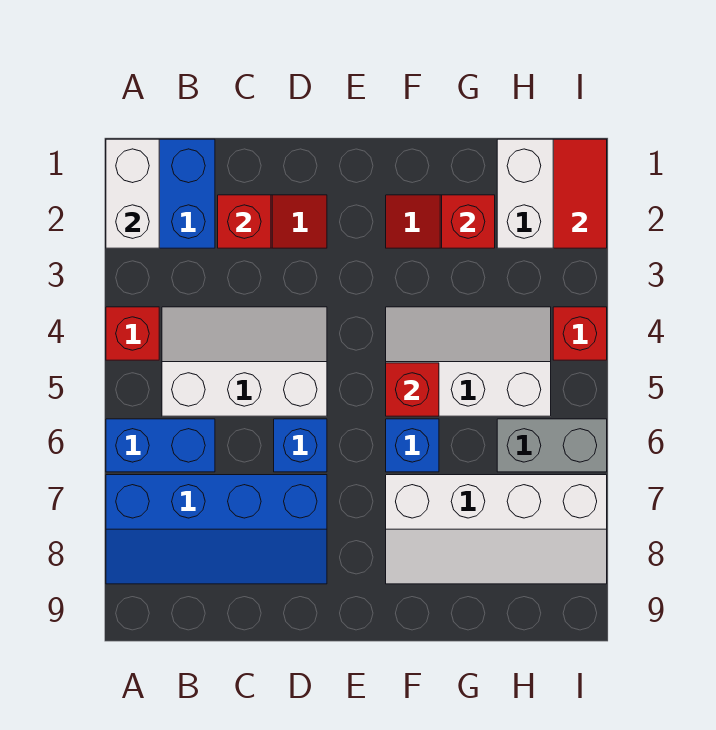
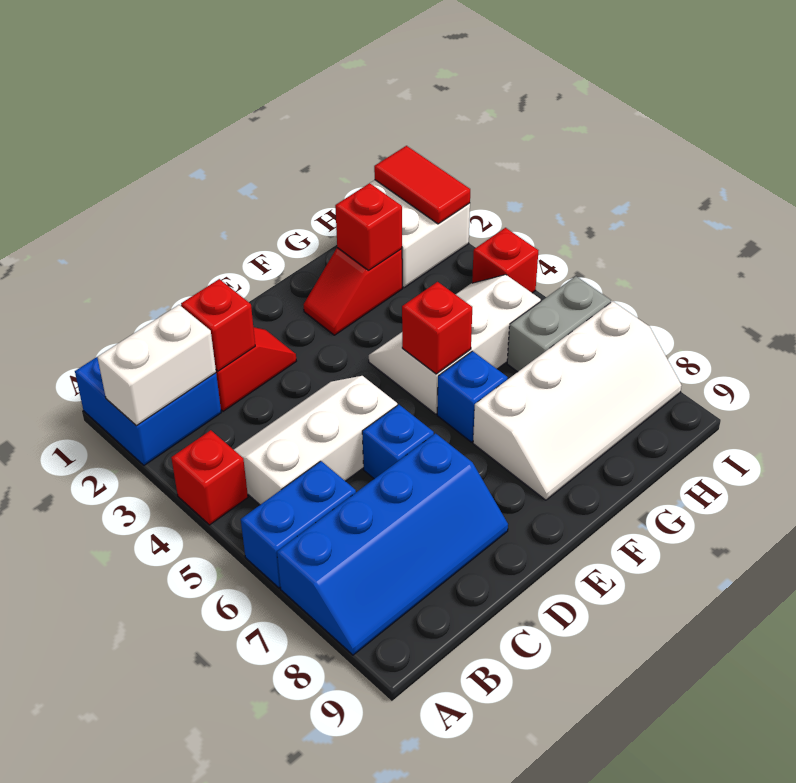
white 1x2 brick [106,139,159,248] -> white 1x2 brick turned to [97,305,216,426]

